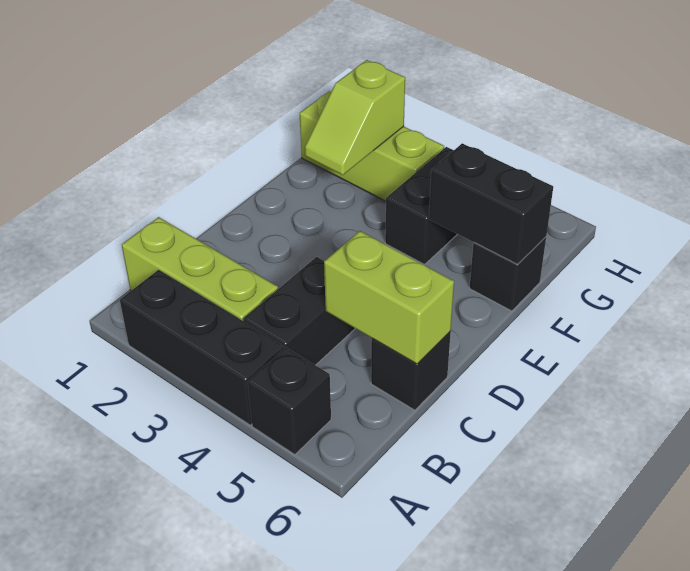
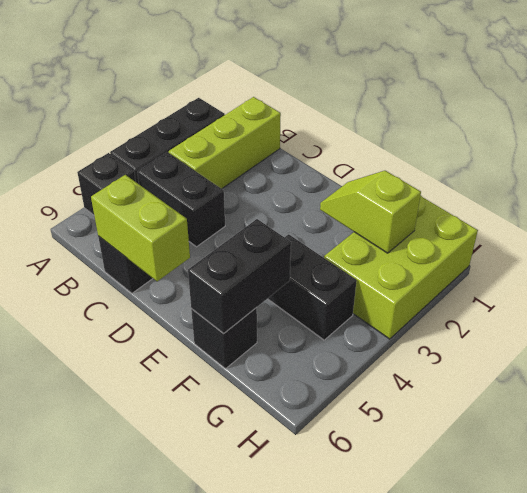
lime 1x2 brick [324,231,454,364] -> lime 1x2 brick turned to [91,175,190,281]
lime 1x3 brick [300,91,444,201] -> lime 2x3 brick [324,196,478,339]

